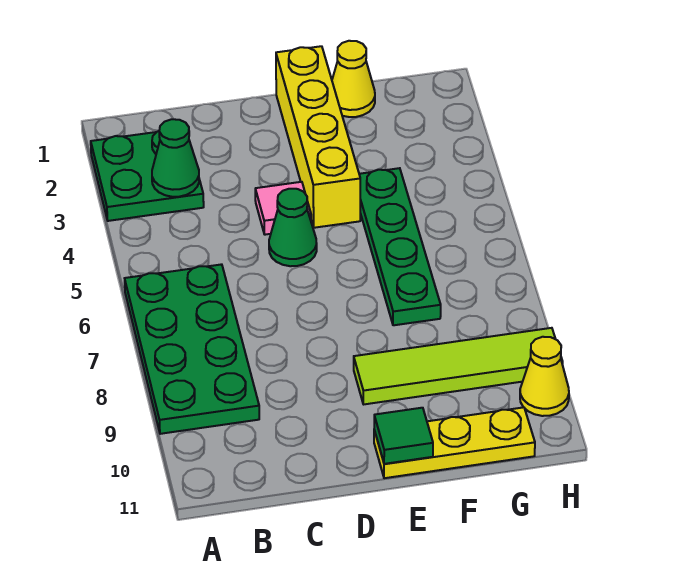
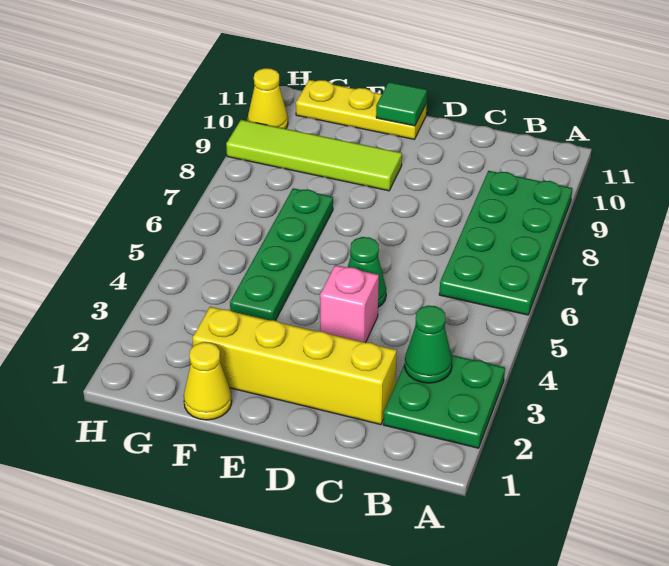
pink 1x1 tile [255,182,311,235] -> pink 1x1 brick [320,265,379,343]
yellow 1x4 brick [276,46,360,228] -> yellow 1x4 brick turned to [193,307,397,425]

